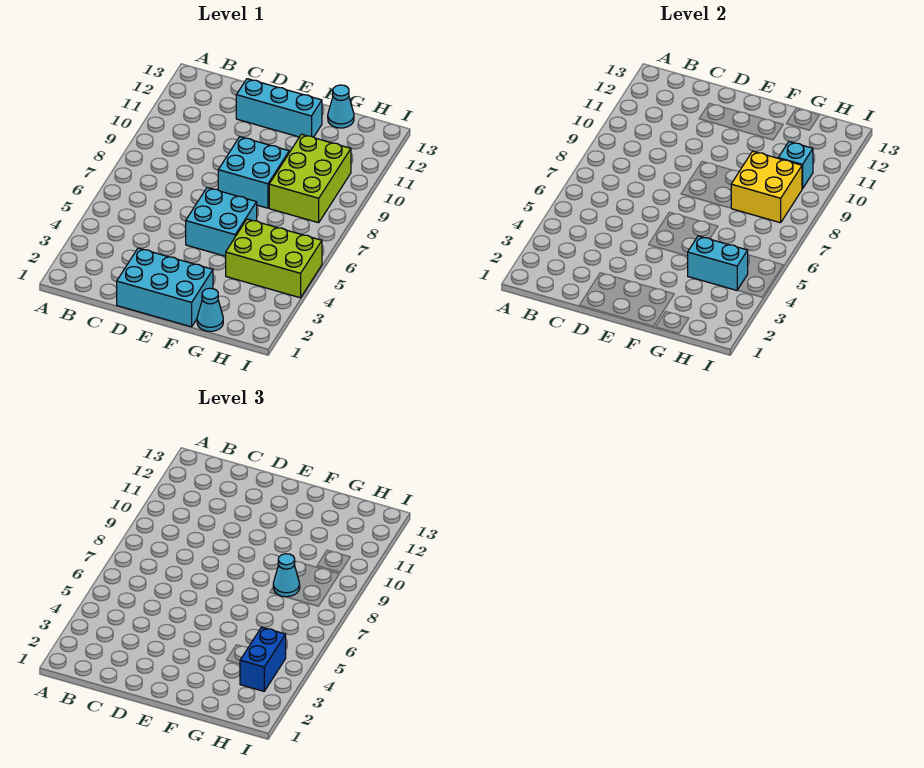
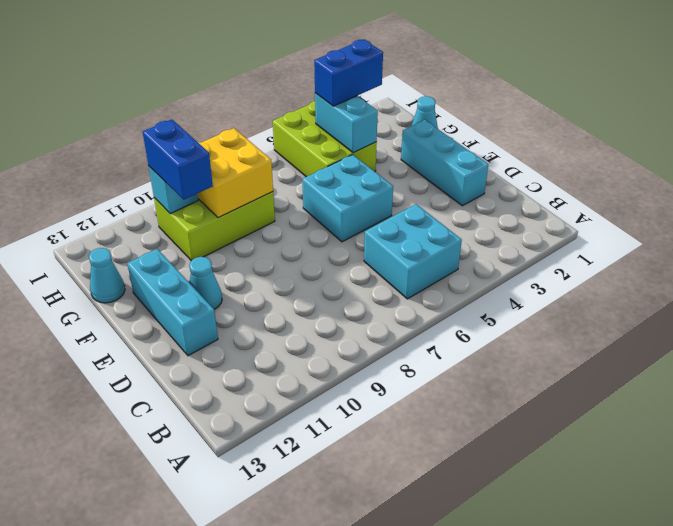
cyan 2x3 brick [117,248,213,327] -> cyan 1x3 brick [401,120,488,206]
cyan 2x2 brick [218,137,289,208] -> cyan 2x2 brick moved to [364,204,462,299]
cyan 1x1 cone [273,554,300,597] -> cyan 1x1 cone moved to [189,257,222,310]
none -> blue 1x2 brick [143,119,213,199]

